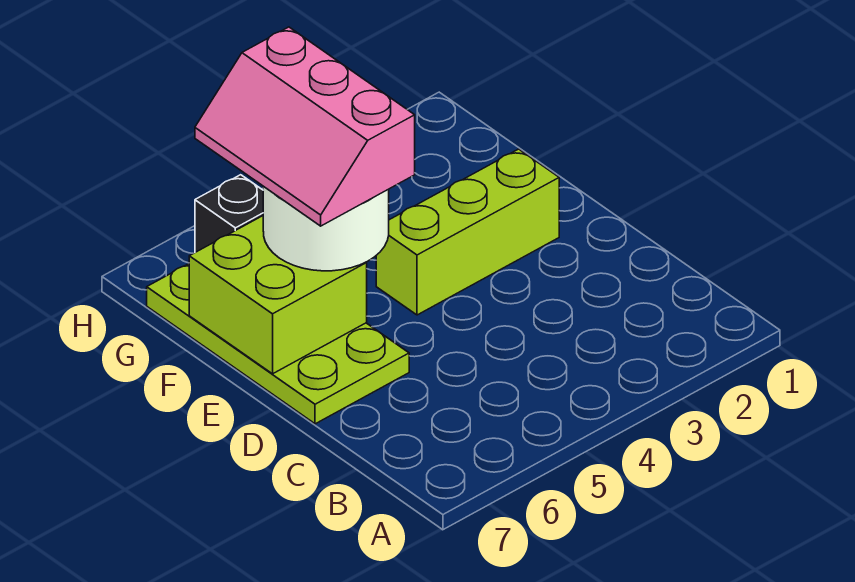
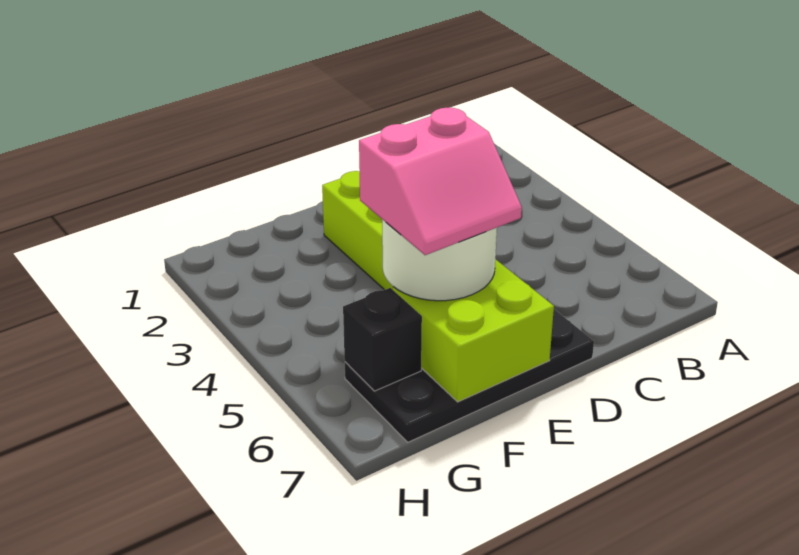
lime 2x4 plate [147,264,409,424] -> black 2x4 plate [345,309,594,442]
pink 2x3 slope [195,27,415,226] -> pink 2x2 slope [359,108,522,255]

